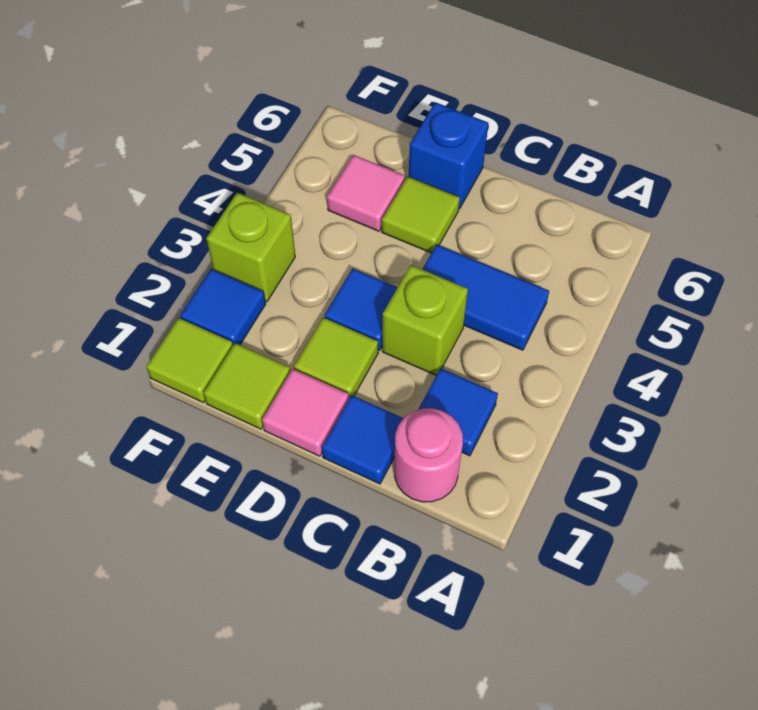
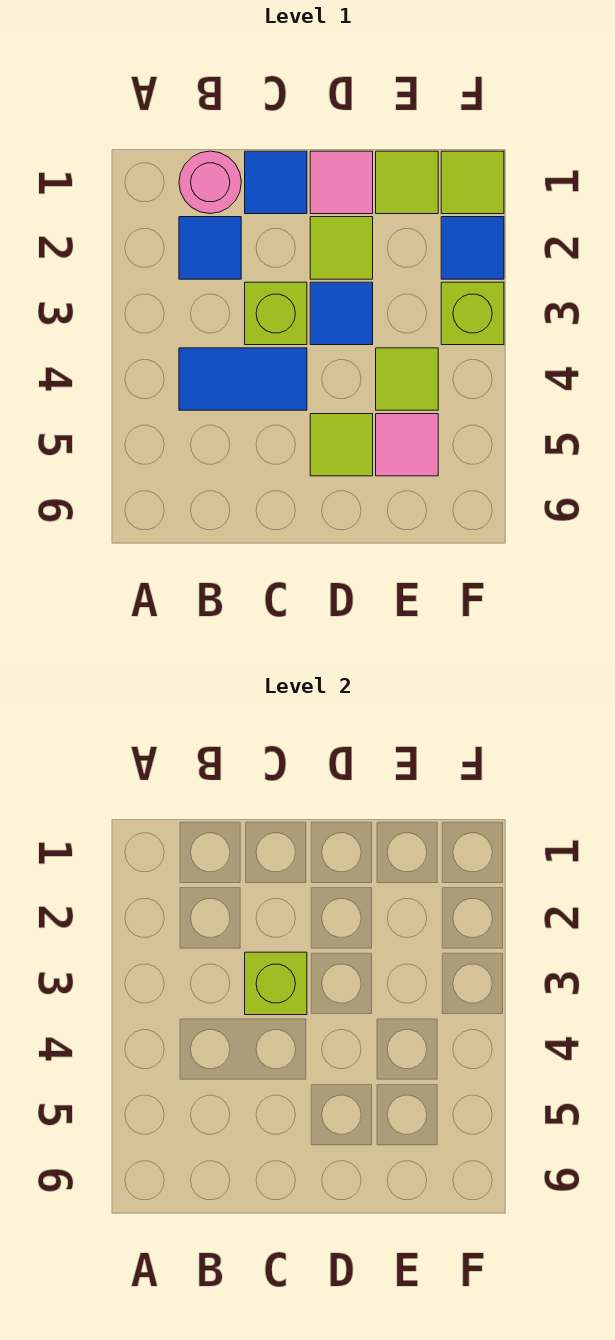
none -> lime 1x1 brick [245,952,307,1015]
blue 1x1 brick [409,102,488,209] -> none
none -> lime 1x1 tile [376,348,438,410]

